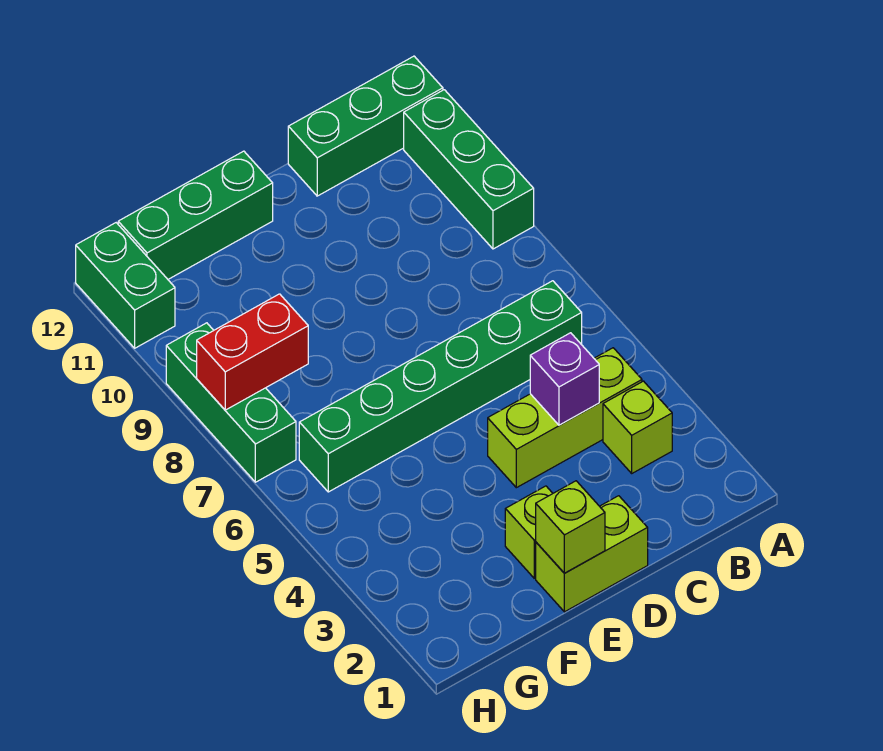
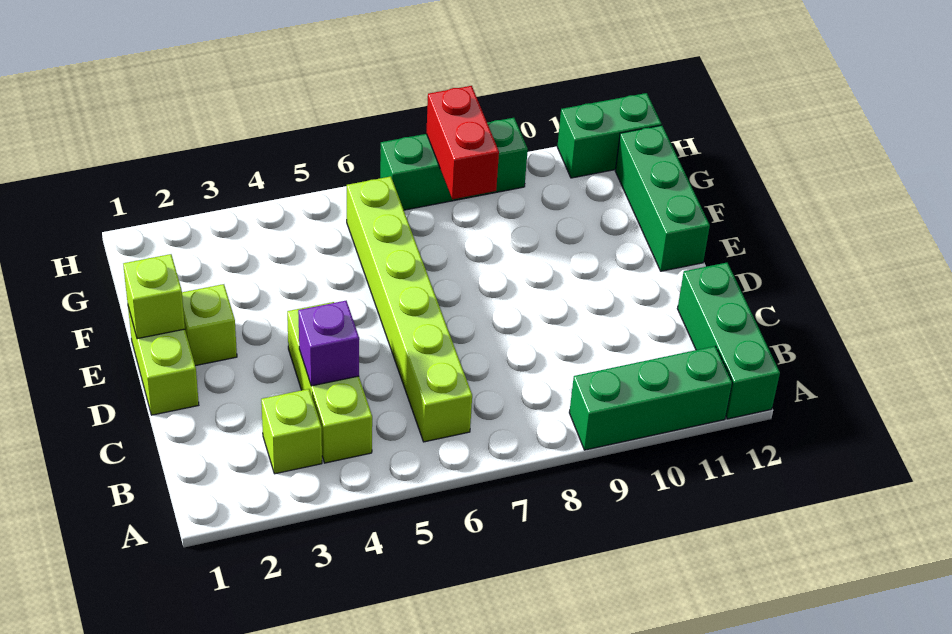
green 1x6 brick [299,281,582,492] -> lime 1x6 brick [347,176,472,442]

